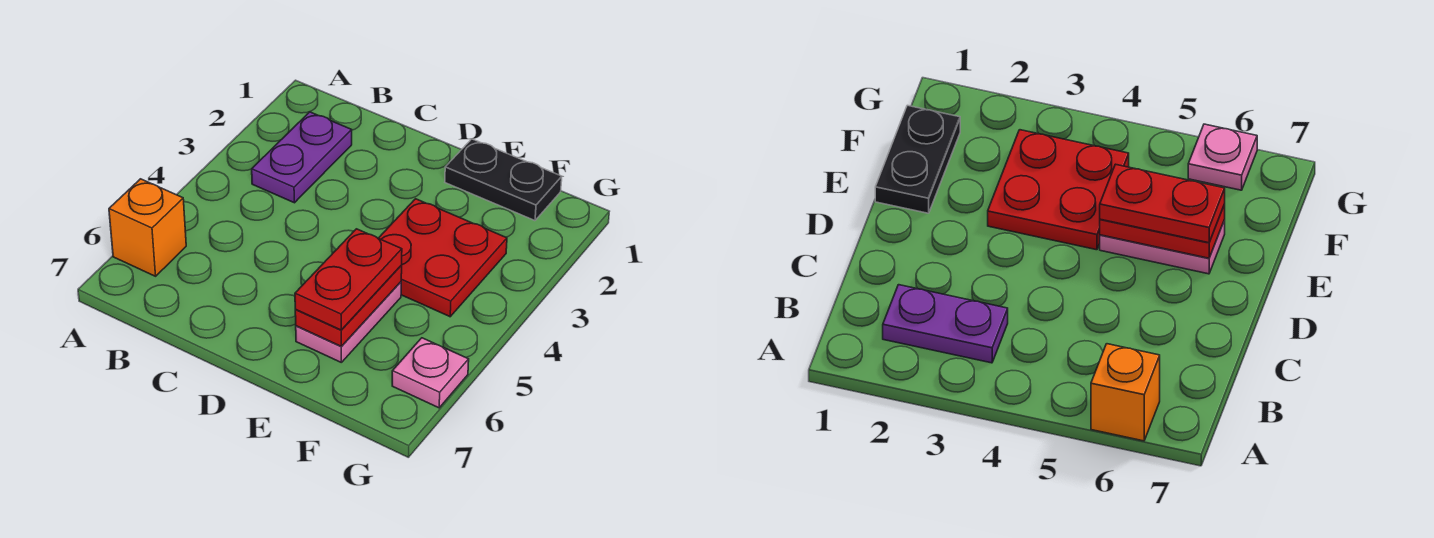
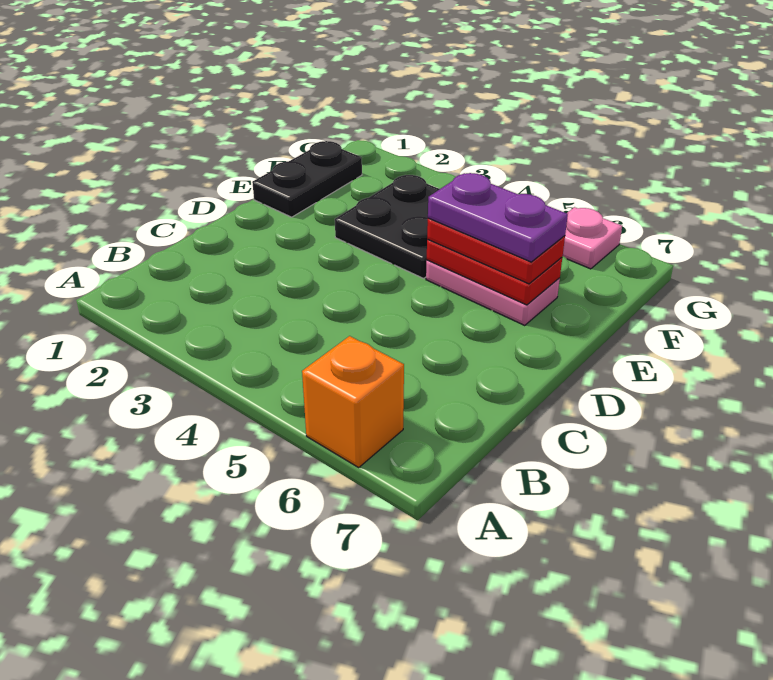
purple 1x2 plate [252,112,352,203] -> purple 1x2 plate moved to [428,173,568,262]
red 2x2 plate [379,199,507,317] -> black 2x2 plate [335,175,439,278]

